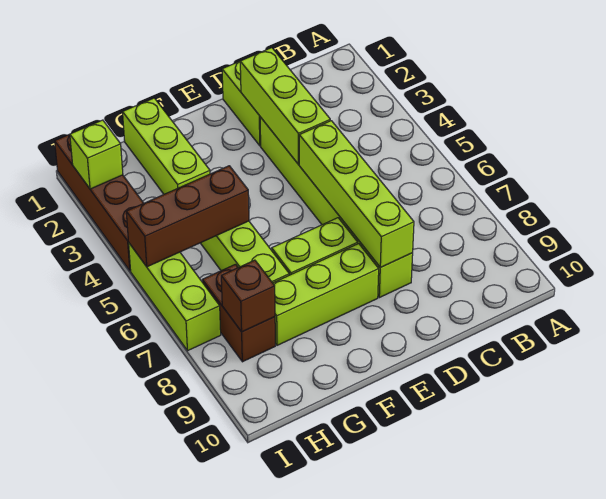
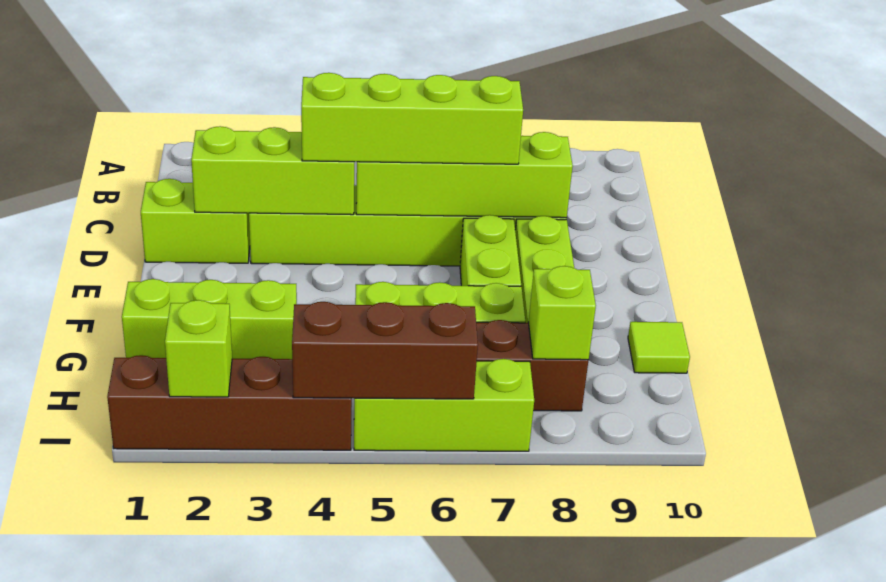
none -> lime 1x4 brick [301,73,523,164]
brown 1x3 brick [126,166,249,267] -> brown 1x3 brick turned to [292,302,478,399]
none -> lime 1x1 tile [628,322,690,373]
brown 1x1 brick [221,260,275,332] -> lime 1x1 brick [528,266,596,360]

